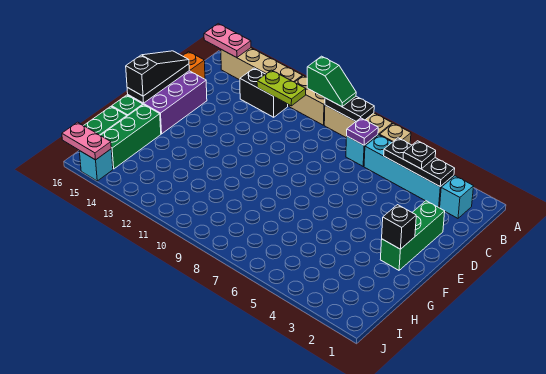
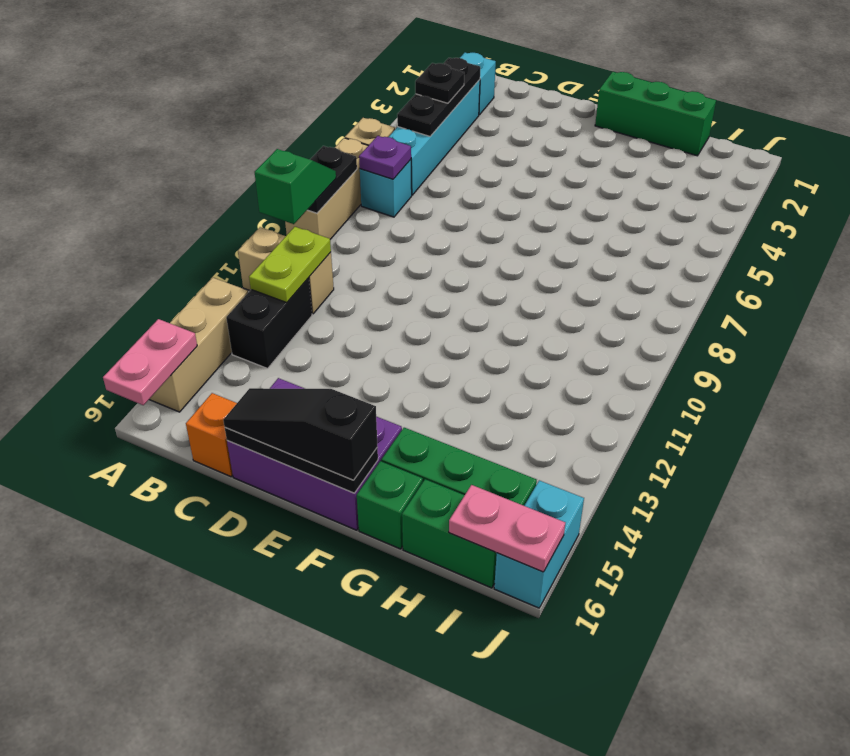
tan 1x2 brick [289,76,325,125] -> tan 1x2 brick turned to [238,227,334,314]
tan 1x4 brick [221,48,302,106] -> tan 1x3 brick [149,278,248,412]
green 1x3 brick [380,201,445,270] -> green 1x3 brick moved to [595,72,716,156]
black 1x1 brick [382,205,416,249] -> none
cyan 1x1 brick [79,149,113,181] -> cyan 1x2 brick [494,480,584,608]
pink 1x2 plate [62,122,111,160] -> pink 1x2 plate turned to [449,485,565,572]

